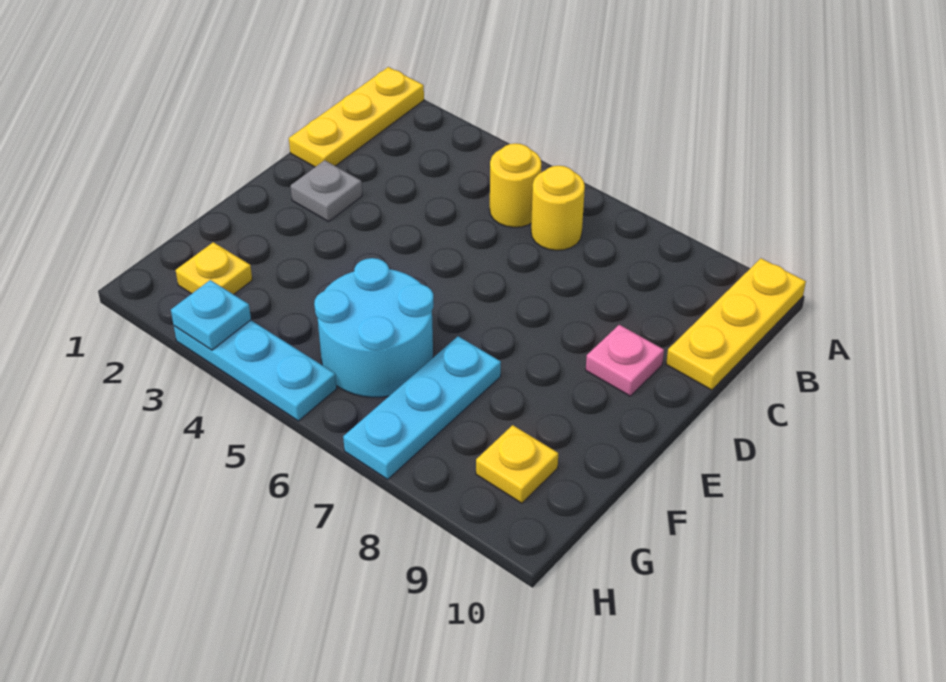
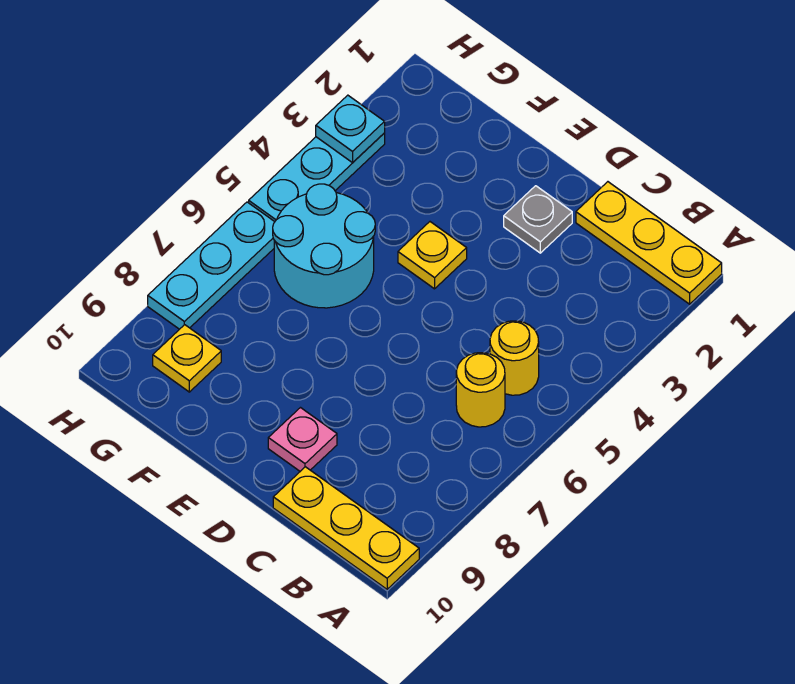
cyan 1x3 plate [343,336,501,479] -> cyan 1x3 plate turned to [148,202,274,329]
yellow 1x1 plate [176,242,252,295] -> yellow 1x1 plate moved to [398,222,467,289]

